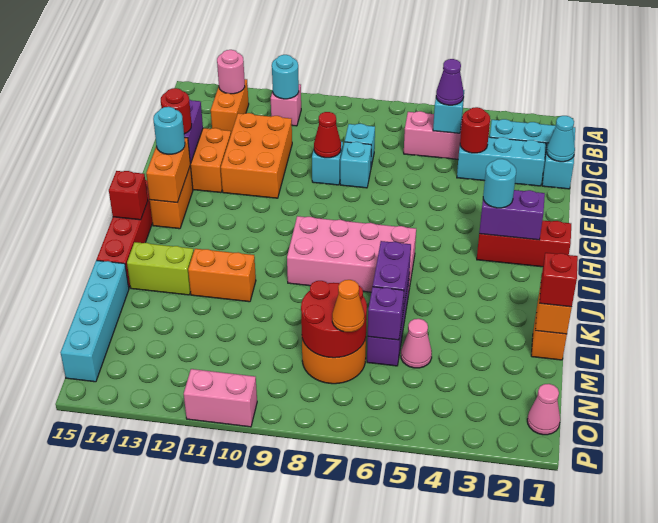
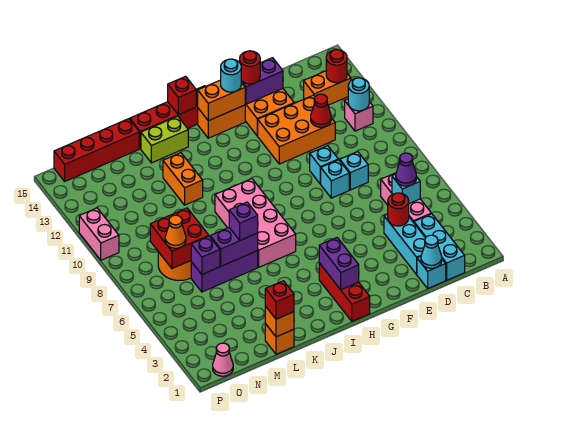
pink 1x1 round brick [217,50,245,94] -> red 1x1 round brick [326,50,347,83]
red 1x1 cone [314,112,341,158] -> red 1x1 cone moved to [311,94,331,127]
cyan 1x1 round brick [483,159,516,208] -> none
none -> purple 1x1 brick [229,202,258,240]
lime 1x2 brick [127,242,194,295] -> lime 1x2 brick turned to [141,116,188,163]
cyan 1x4 brick [60,260,129,382] -> red 1x4 brick [54,119,139,181]
pink 1x1 cone [401,319,432,368] -> none
red 2x2 round brick [301,281,367,358] -> red 2x2 brick [150,208,209,269]

